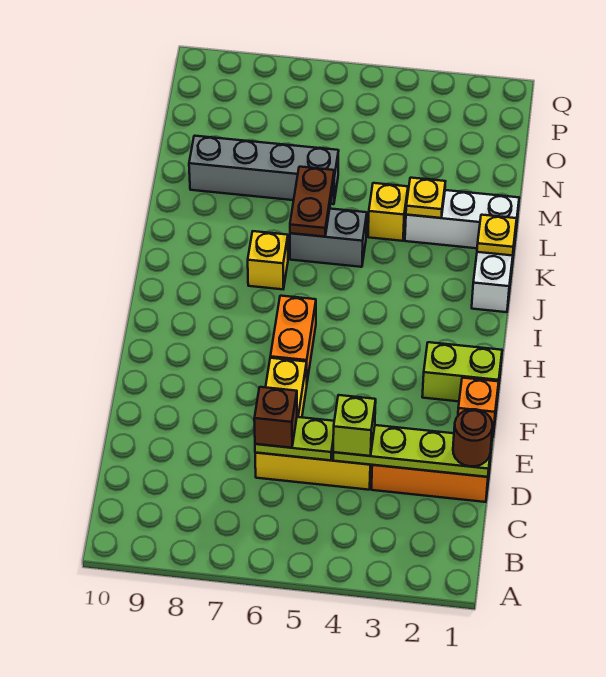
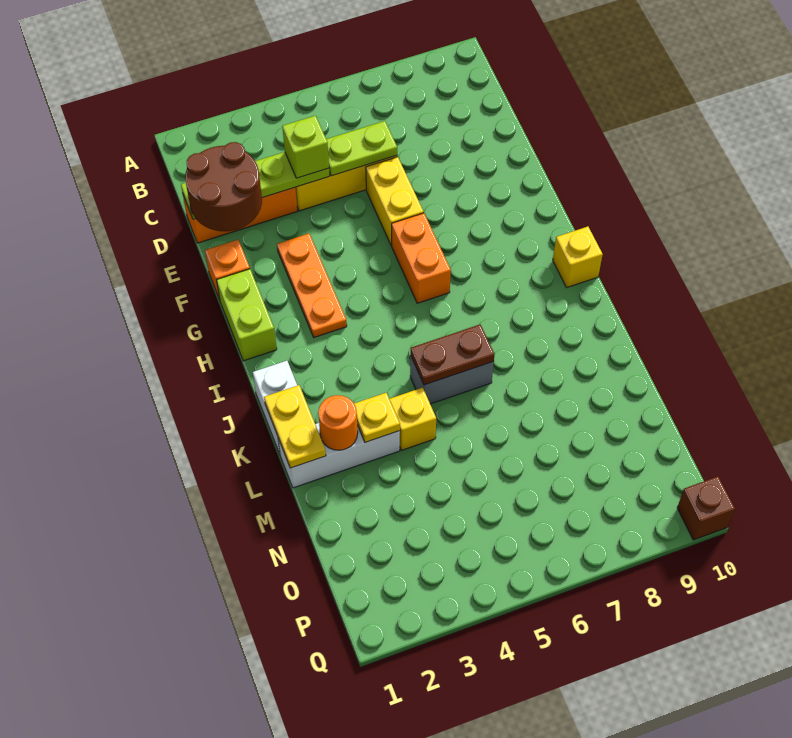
brown 1x1 round brick [453,409,493,466] -> brown 2x2 round brick [185,142,262,231]
brown 1x1 brick [254,387,297,448] -> brown 1x1 brick moved to [677,476,735,540]
none -> orange 1x3 plate [277,234,347,337]
lime 1x2 brick [422,342,502,401] -> lime 1x2 brick turned to [217,269,277,361]
yellow 1x1 brick [248,231,288,289] -> yellow 1x1 brick moved to [553,227,603,287]
yellow 1x1 plate [477,215,517,256] -> yellow 1x2 plate [264,385,326,468]
brown 1x2 plate [290,167,334,237] -> brown 1x2 plate turned to [411,325,495,385]
none -> orange 1x1 round brick [318,395,358,450]
grey 1x4 brick [189,136,339,204] -> none

